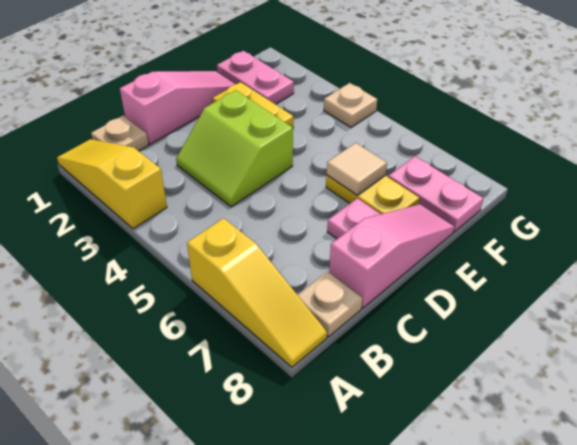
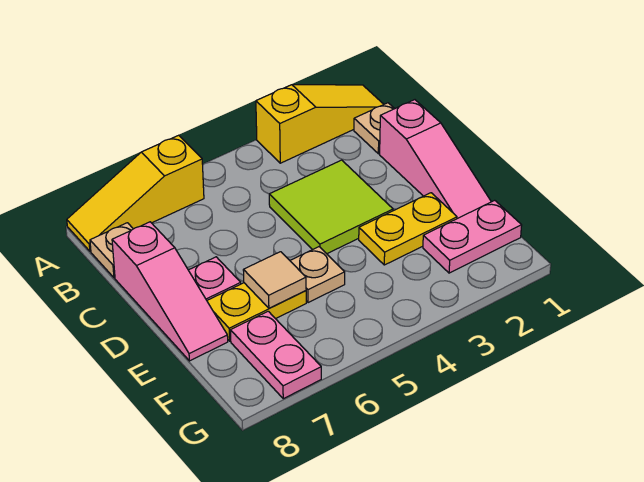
lime 2x2 slope [176,90,293,207] -> lime 2x2 tile [269,160,393,254]
pink 1x2 plate [388,156,483,232] -> pink 1x2 plate turned to [230,311,321,399]
tan 1x1 plate [324,83,377,127] -> tan 1x1 plate moved to [290,247,345,303]

